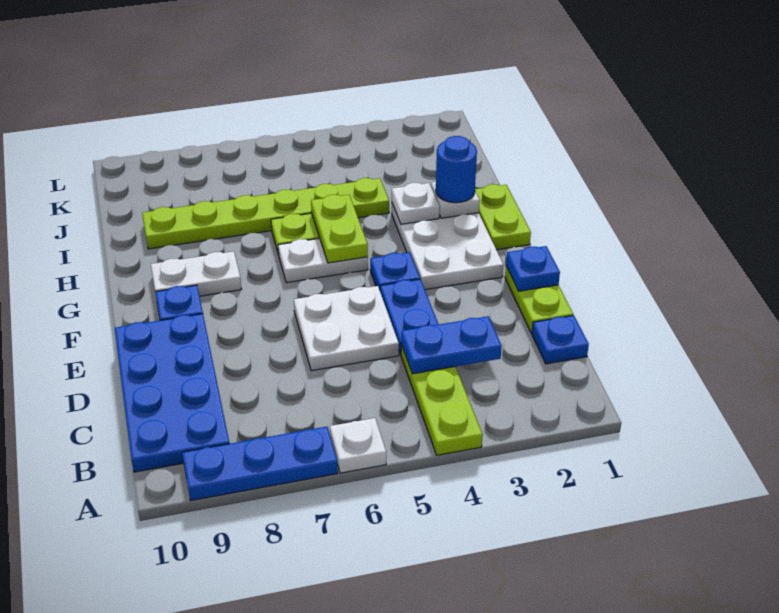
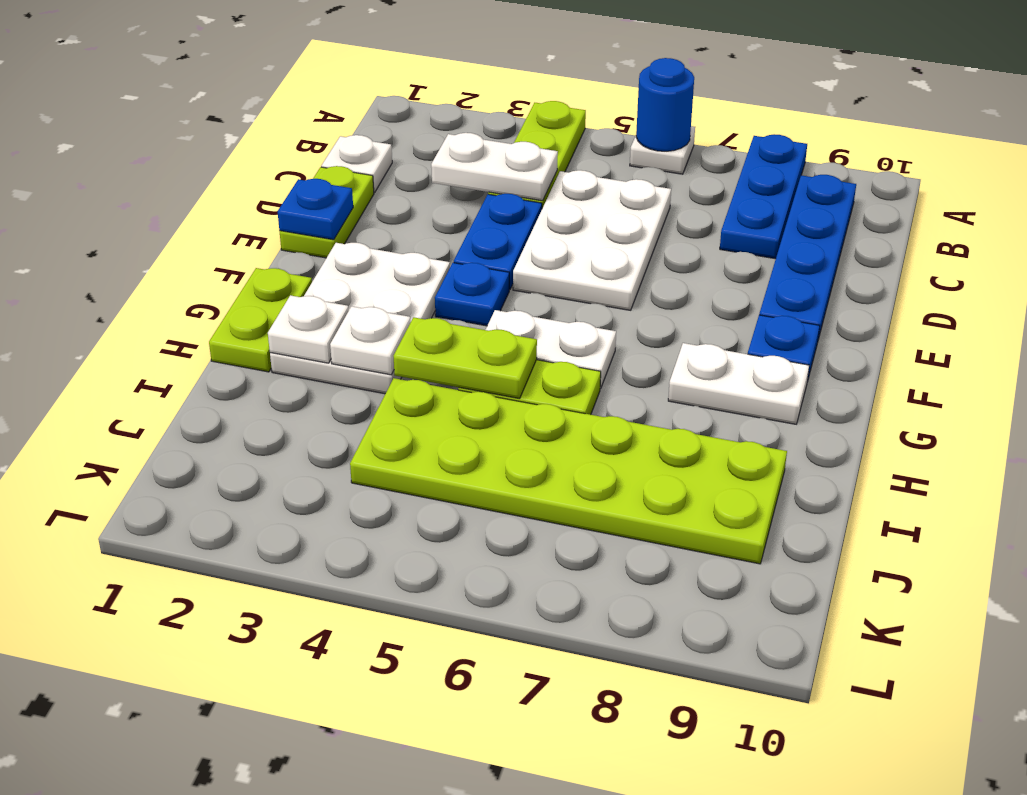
blue 1x3 plate [182,427,338,501] -> blue 1x3 plate turned to [720,134,807,259]
blue 2x4 plate [115,314,230,472] -> blue 1x4 plate [759,175,856,343]
blue 1x1 plate [532,315,589,364] -> white 1x1 plate [321,135,392,193]
blue 1x2 plate [401,316,502,374] -> white 1x2 plate [431,133,558,201]
white 2x2 plate [294,286,399,371] -> white 2x3 plate [513,170,671,310]
lime 1x2 plate [311,195,368,263] -> lime 1x2 plate turned to [394,317,537,399]
blue 1x1 round brick [436,136,477,203] -> blue 1x1 round brick moved to [636,58,694,151]
lime 1x6 plate [142,178,389,249] -> lime 2x6 plate [350,378,787,564]

